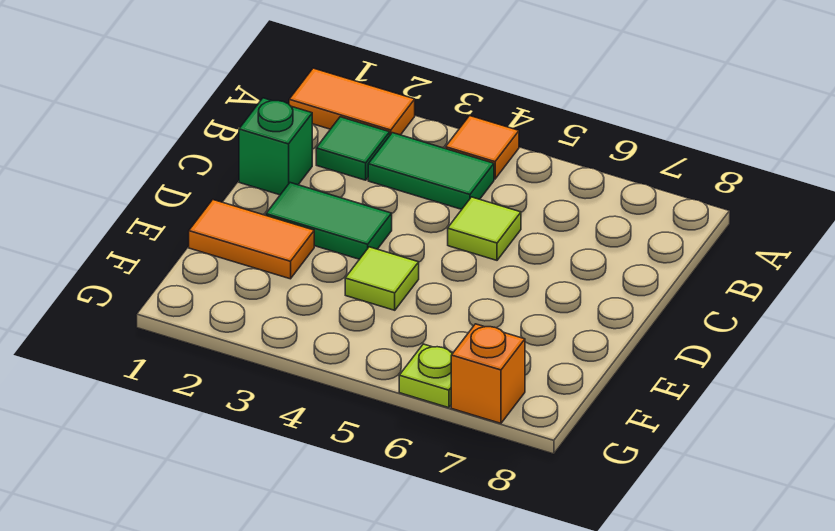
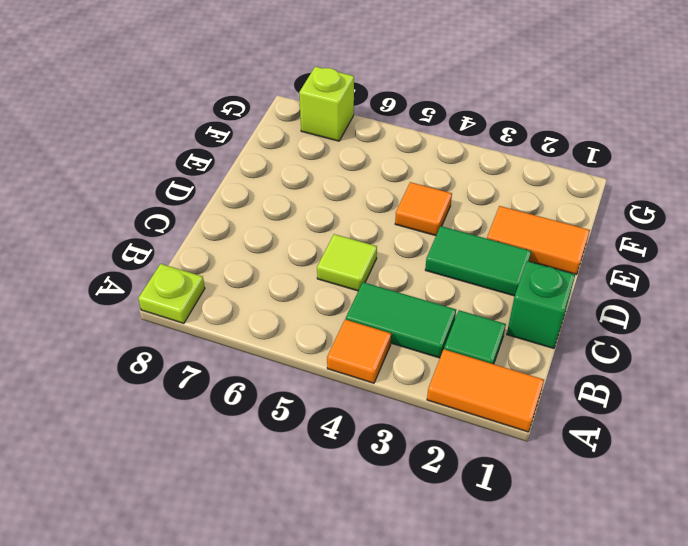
lime 1x1 tile [345,247,419,310] -> orange 1x1 tile [395,182,452,236]
lime 1x1 plate [399,344,453,408] -> lime 1x1 plate moved to [138,264,205,323]
orange 1x1 brick [451,324,525,423] -> lime 1x1 brick [299,67,354,141]

